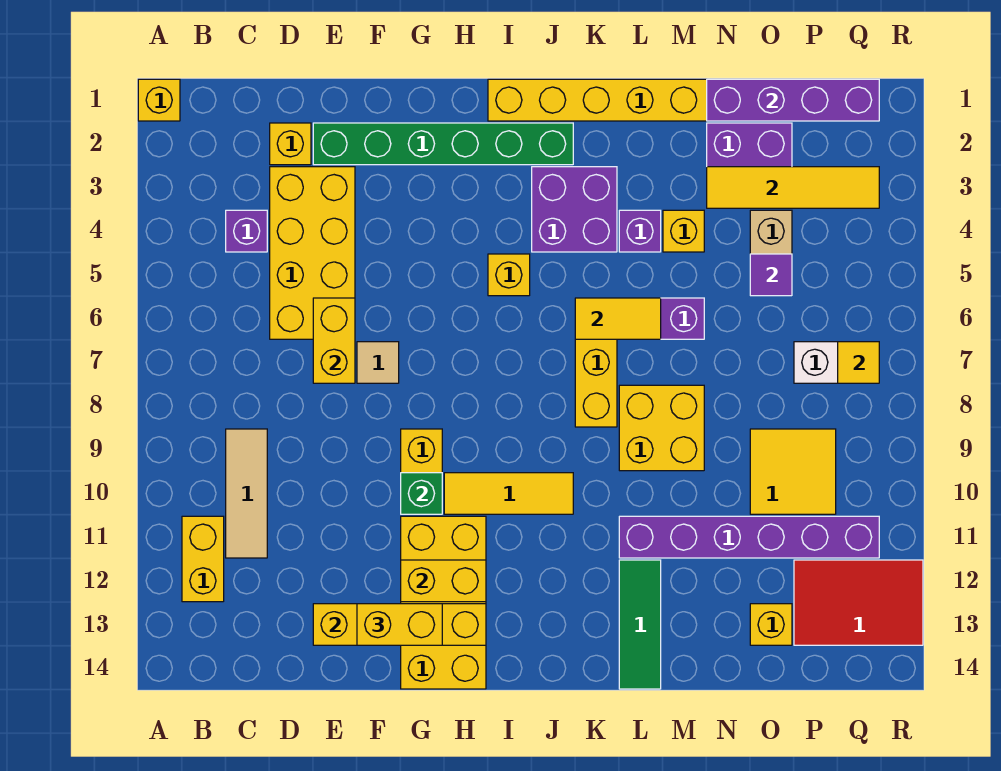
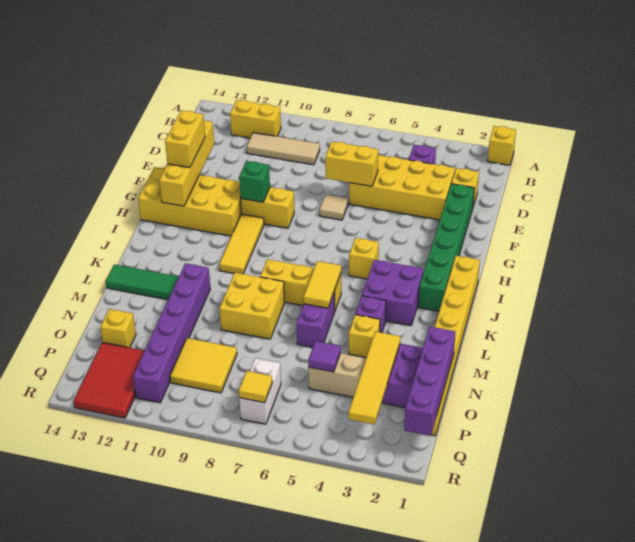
yellow 1x2 brick [401,560,486,602] -> none

